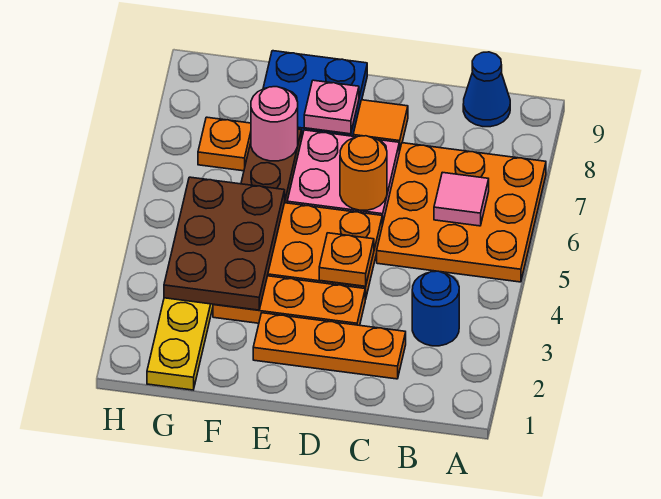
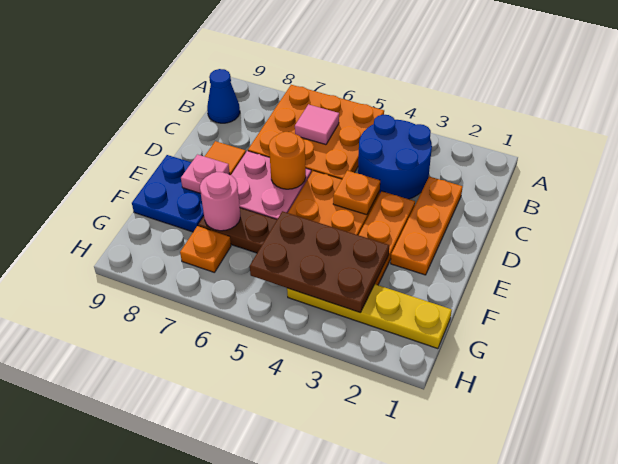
blue 1x1 round brick [412,271,459,346] -> blue 2x2 round brick [358,115,432,199]

